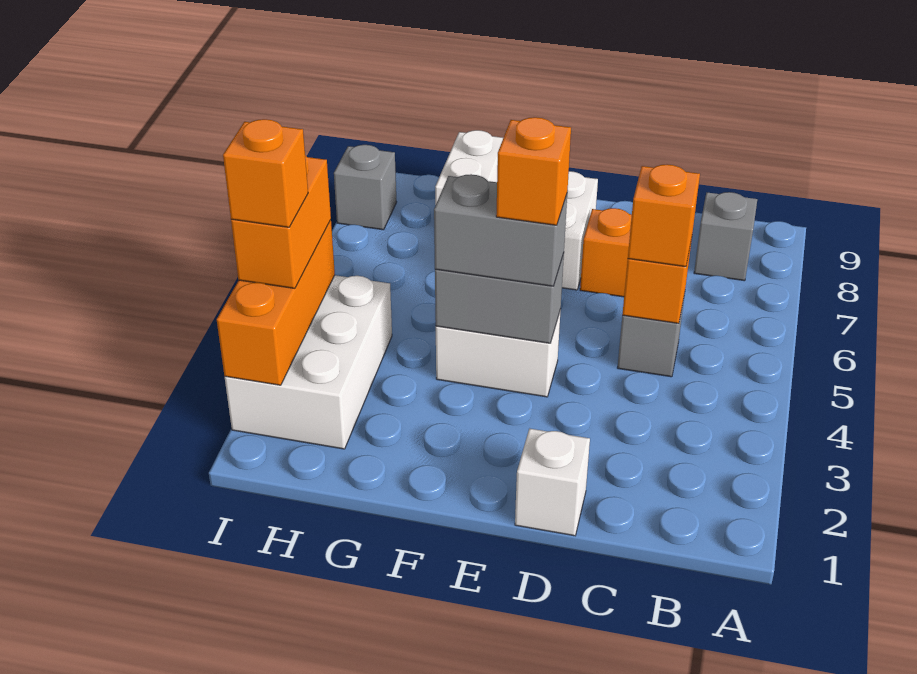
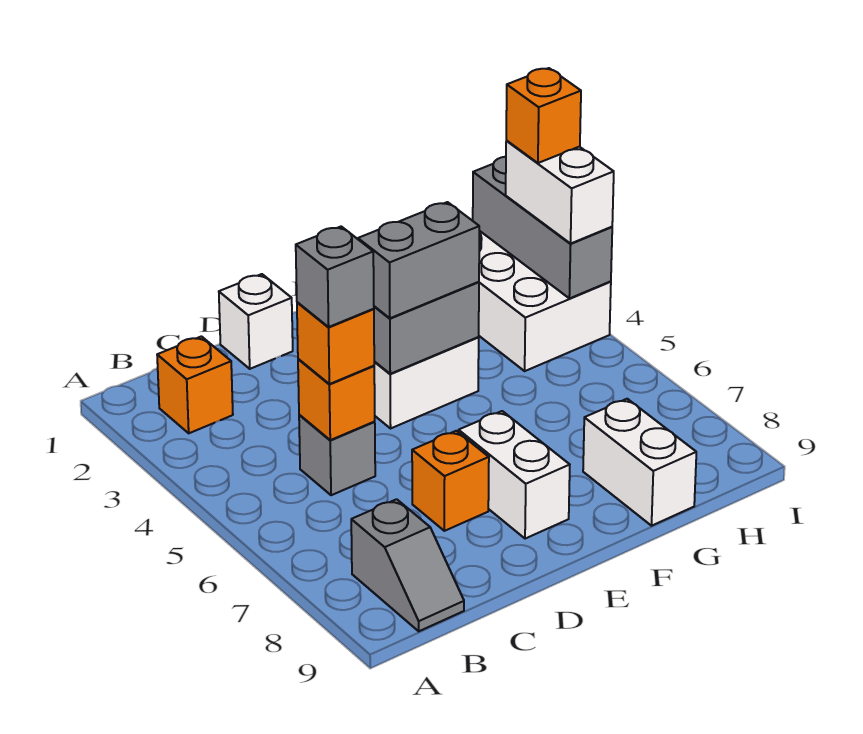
orange 1x1 brick [496,117,571,225] -> orange 1x1 brick moved to [157,336,233,433]
orange 1x3 brick [217,220,335,385] -> grey 1x3 brick [473,157,612,298]
orange 1x2 brick [231,155,331,288] -> white 1x2 brick [506,141,614,243]
grey 1x1 brick [334,145,396,230] -> grey 1x1 brick moved to [296,227,374,327]

